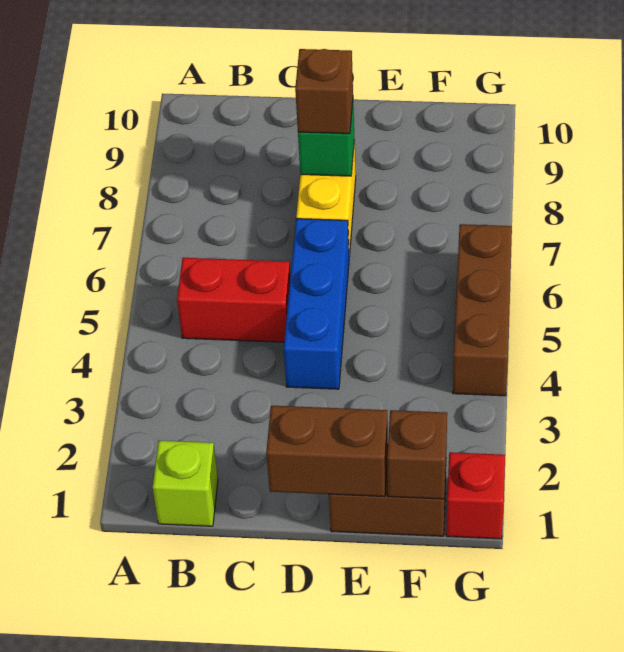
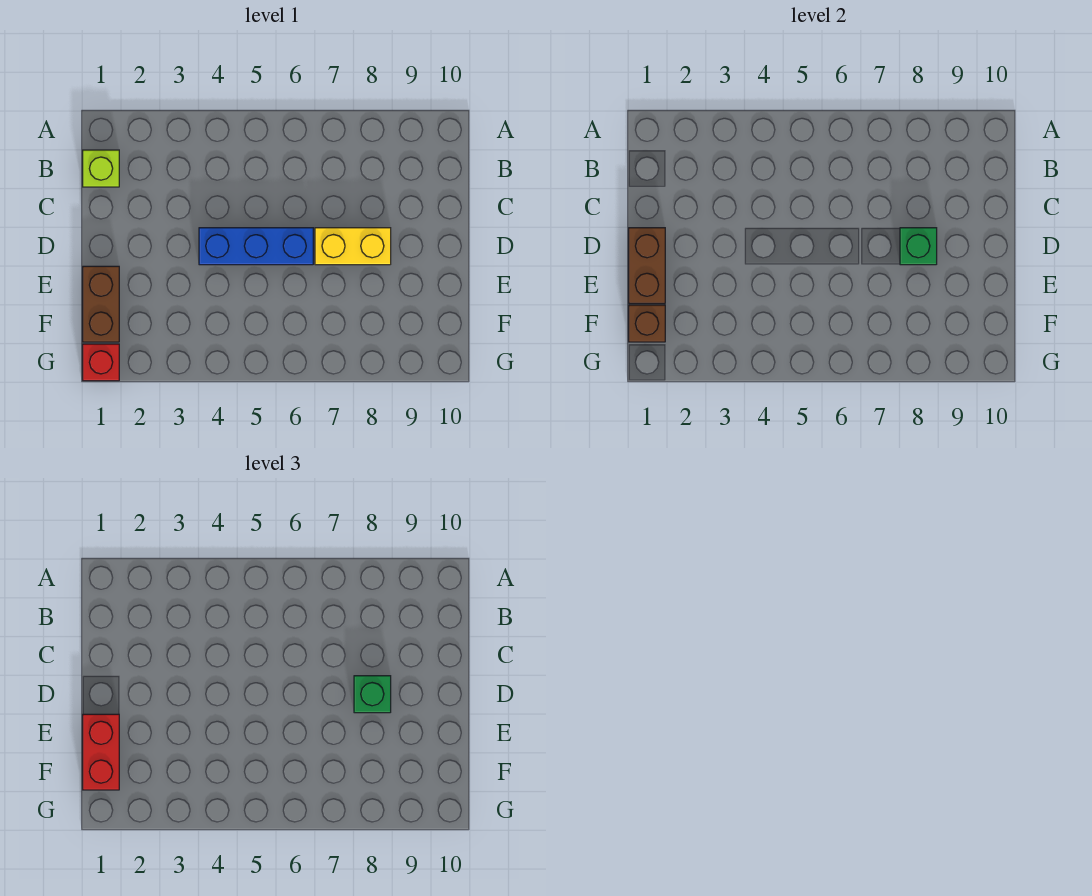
red 1x2 brick [177,258,290,342] -> red 1x2 brick moved to [83,714,119,790]
brown 1x1 brick [295,49,353,134] -> green 1x1 brick [354,676,391,713]
brown 1x3 brick [453,224,512,396] -> none

